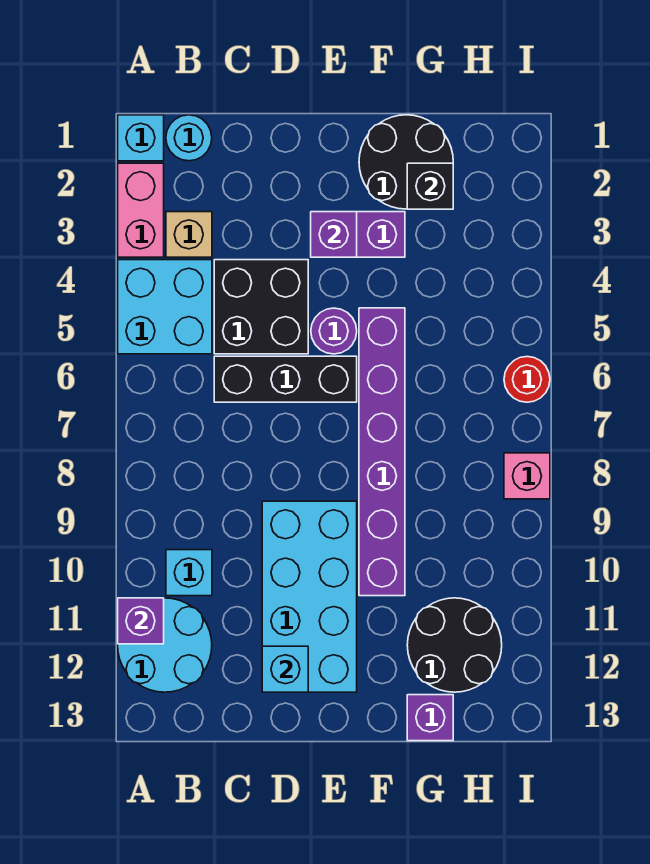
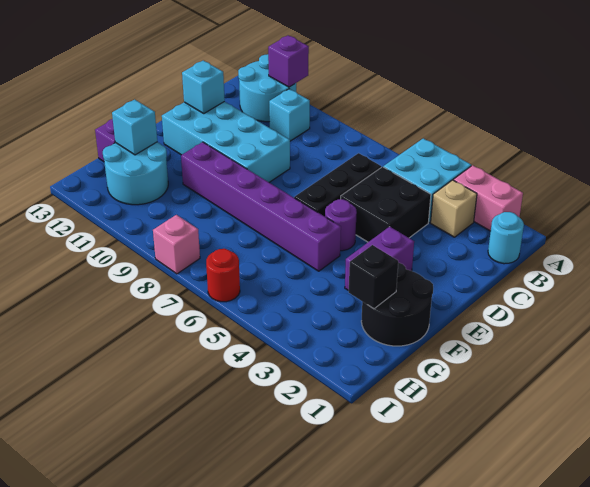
cyan 1x1 brick [118,115,164,161] -> cyan 1x1 brick moved to [112,99,157,155]
purple 1x1 brick [311,212,357,257] -> none
black 2x2 round brick [407,598,502,692] -> cyan 2x2 round brick [103,142,168,205]

